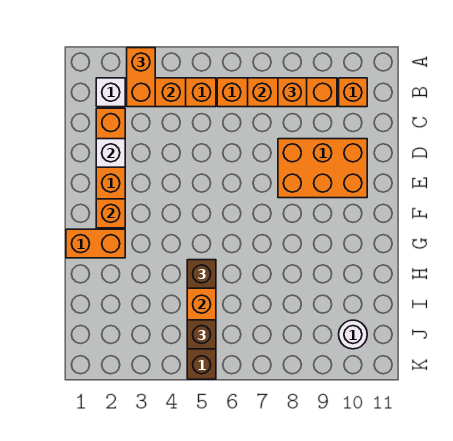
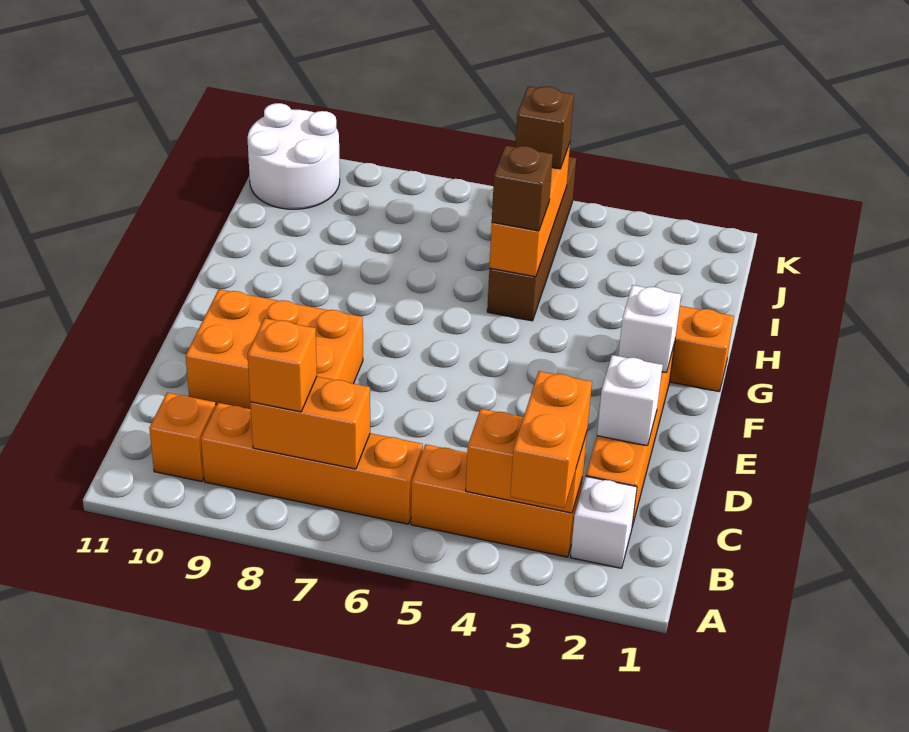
orange 1x1 brick [96,199,125,228] -> white 1x1 brick [618,285,681,373]
white 1x1 round brick [339,320,367,349] -> white 2x2 round brick [247,103,340,209]

